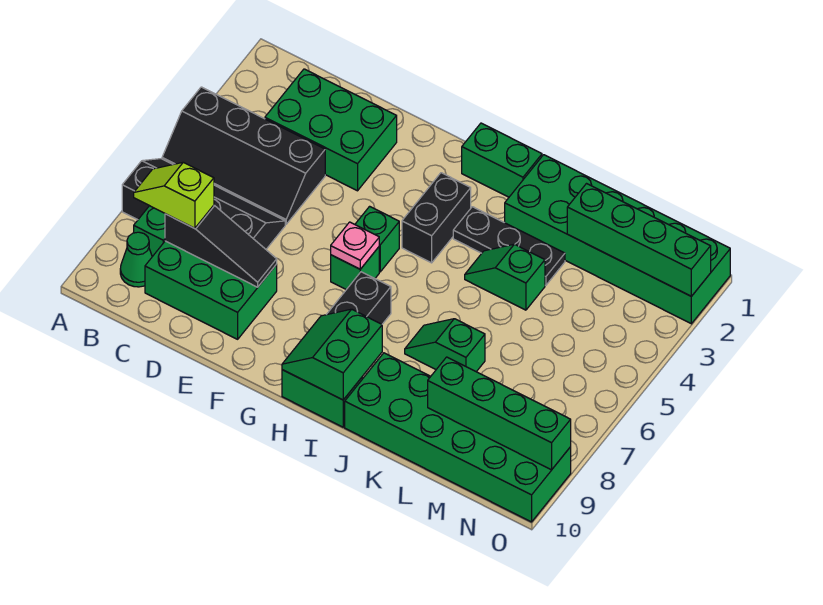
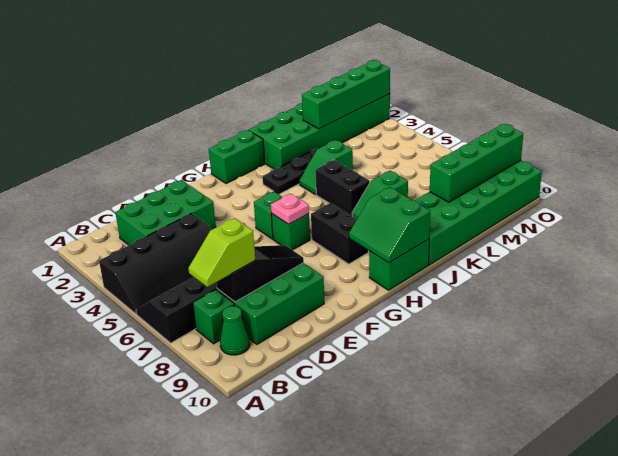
black 1x2 brick [402,173,471,263] -> black 1x2 brick moved to [315,160,370,216]

